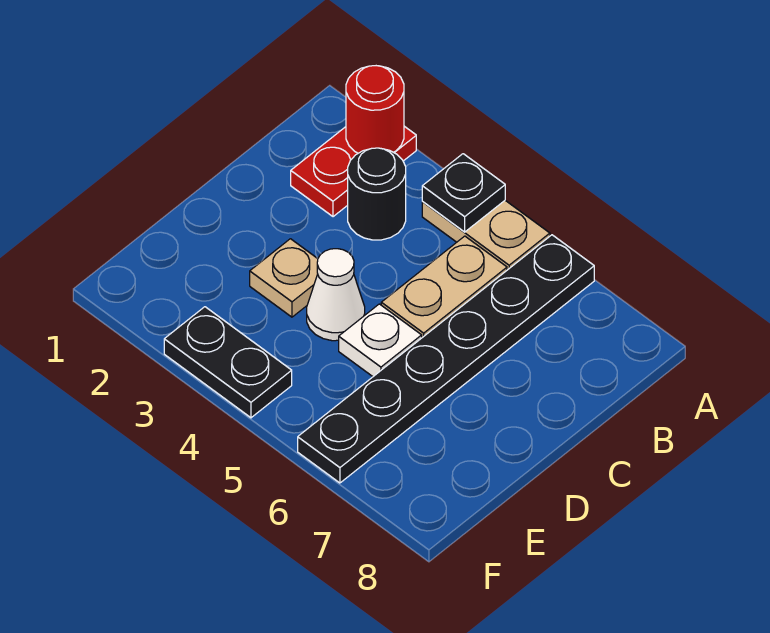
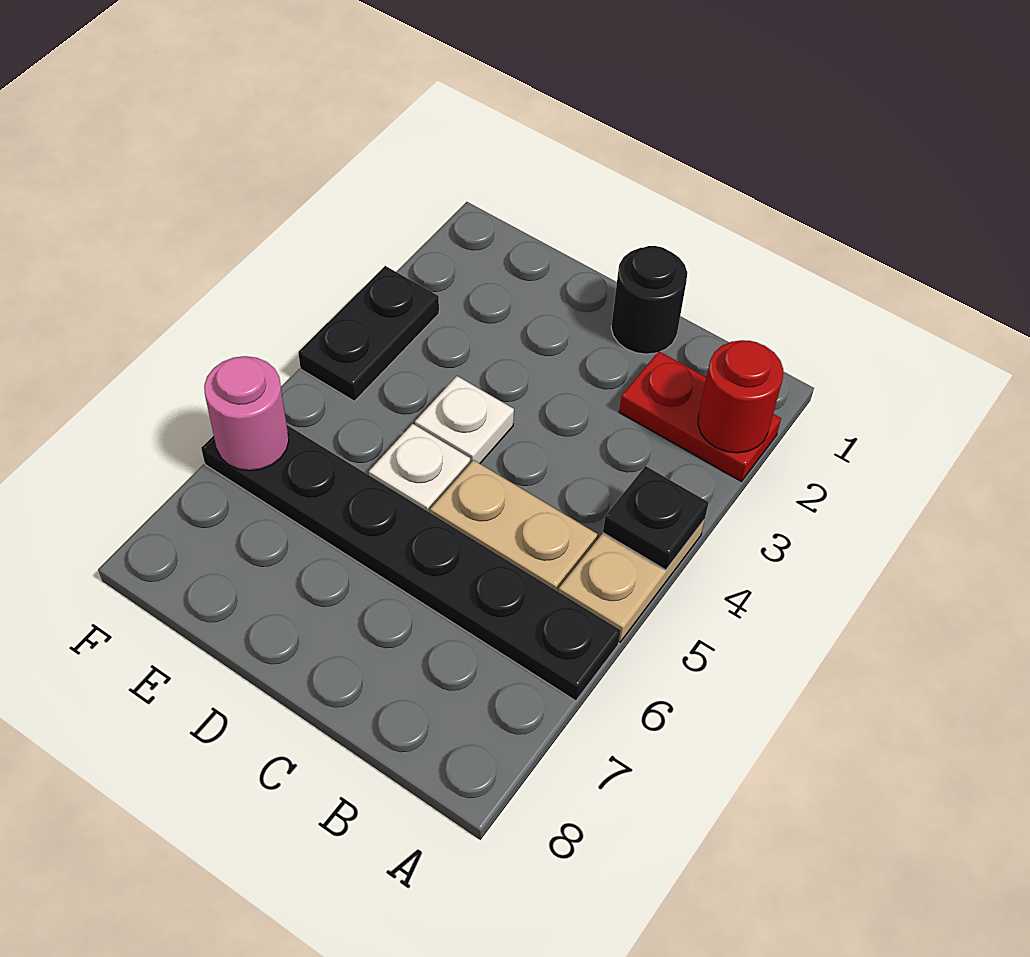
black 1x1 round brick [348,148,406,240] -> black 1x1 round brick moved to [611,246,687,354]
tan 1x1 plate [250,239,318,317] -> none
white 1x1 cone [307,249,365,341] -> white 1x1 plate [415,376,514,463]
none -> pink 1x1 round brick [204,356,289,471]

